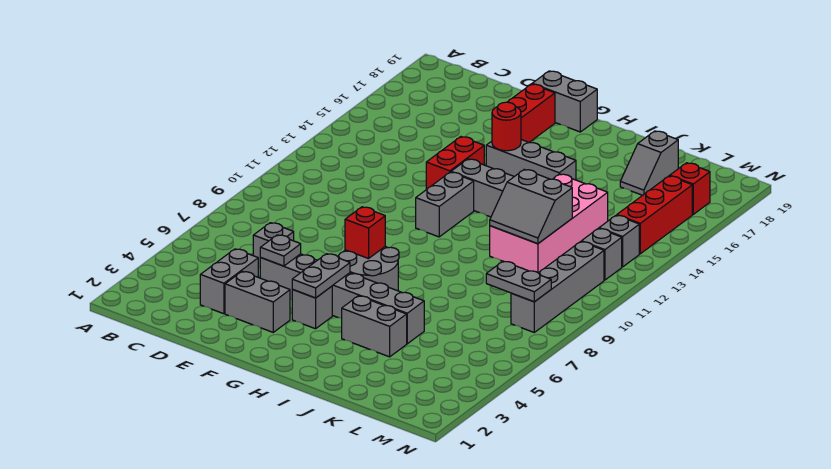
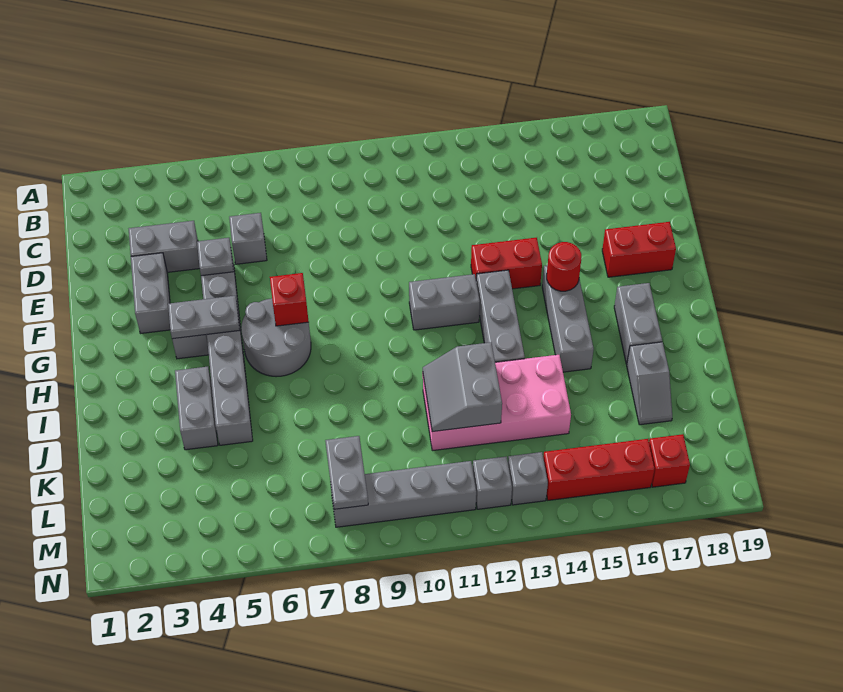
grey 1x2 brick [532,71,597,132] -> grey 1x2 brick moved to [614,283,662,364]
grey 1x2 slope [620,131,678,195] -> grey 1x2 slope turned to [627,342,672,425]

